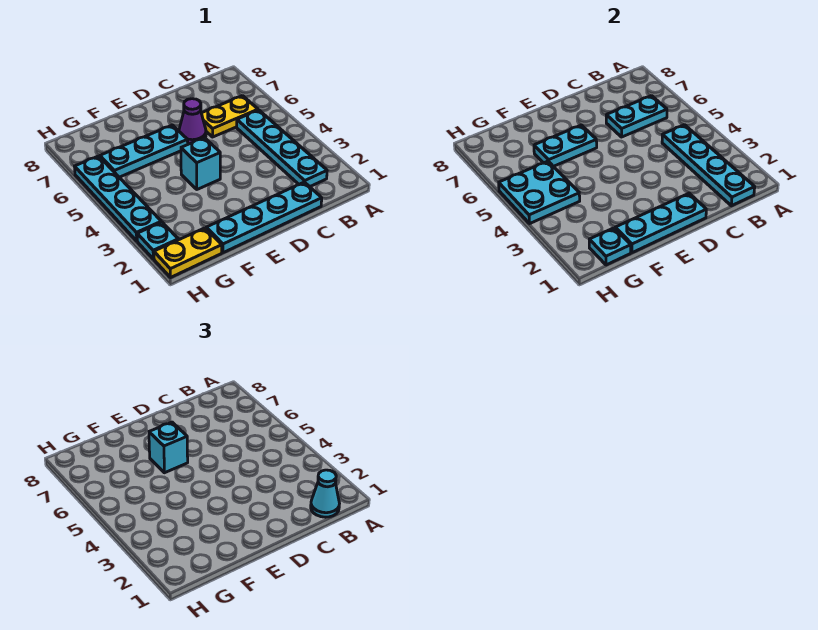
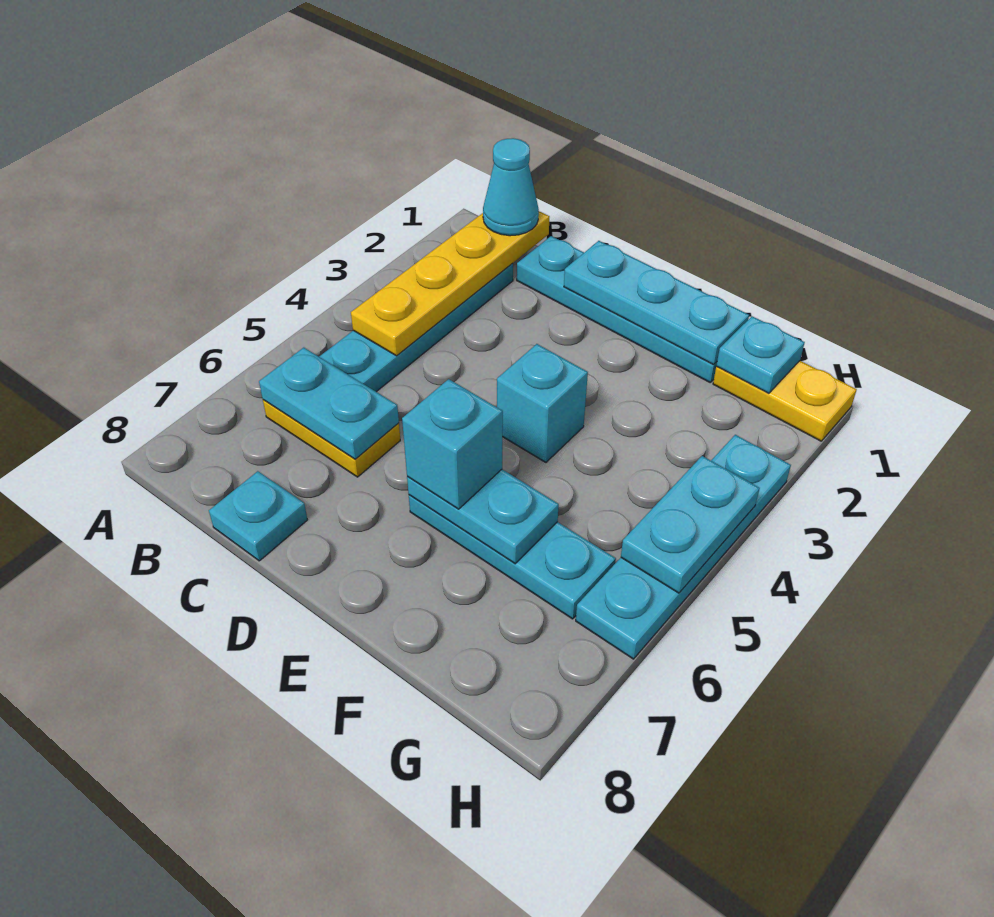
cyan 1x4 plate [662,125,755,206] -> yellow 1x4 plate [351,211,549,356]
purple 1x1 cone [179,99,206,144] -> none
cyan 2x2 plate [499,161,580,223] -> cyan 1x2 plate [621,456,760,593]
cyan 1x1 plate [137,222,178,259] -> cyan 1x1 plate moved to [209,471,307,561]

